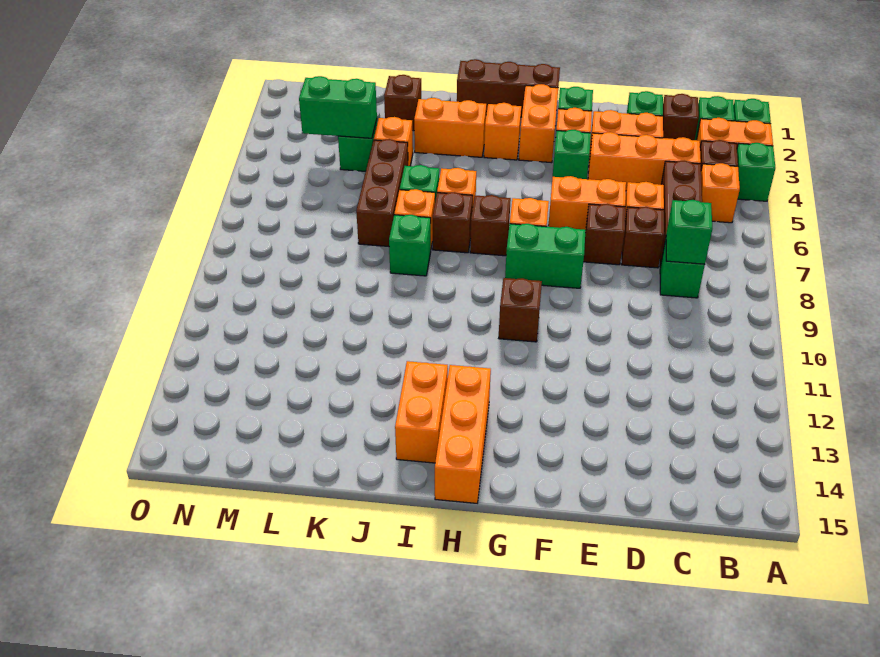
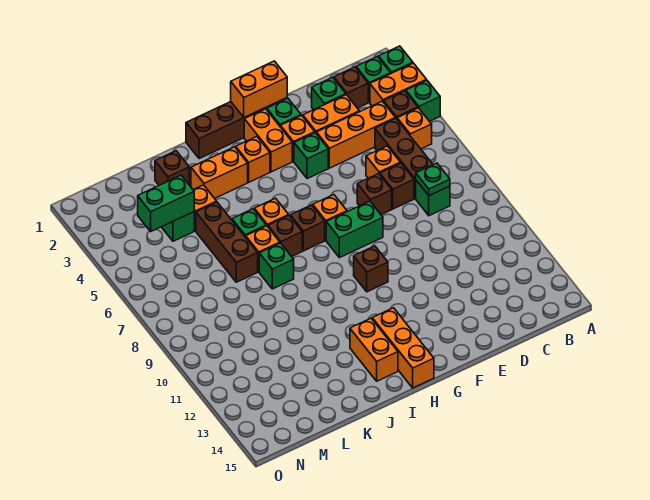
green 1x1 brick [666,200,712,264] -> green 1x1 plate [416,163,450,195]
orange 1x2 brick [548,176,626,232] -> orange 1x2 brick moved to [231,61,287,117]

